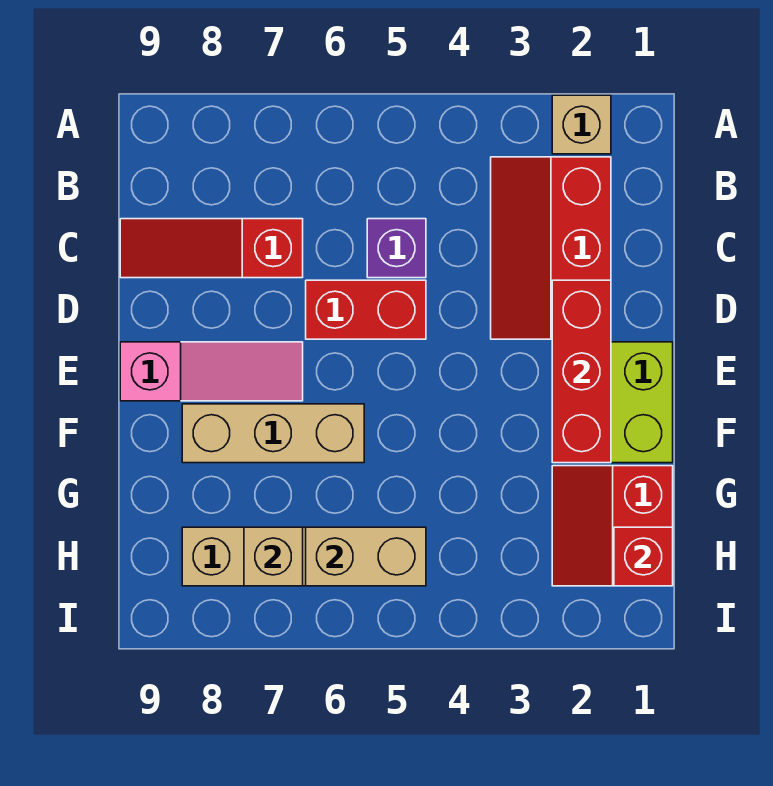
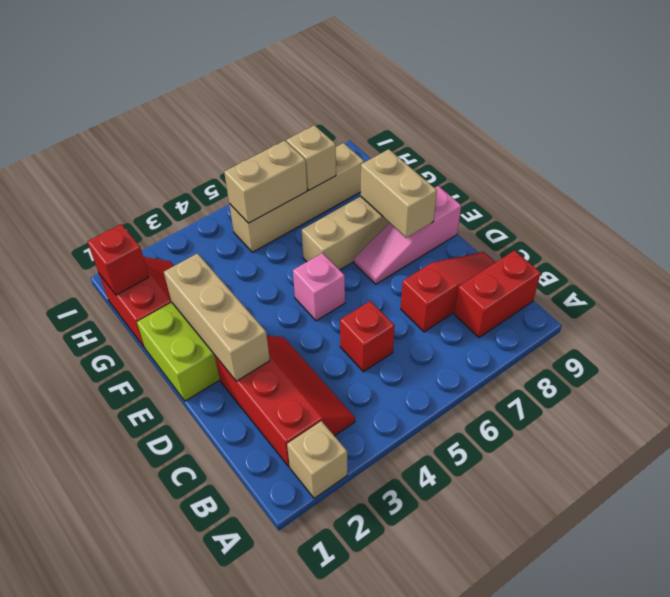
purple 1x1 brick [367,219,426,278] -> red 1x1 brick [340,301,395,372]
red 1x3 brick [552,280,611,463] -> tan 1x3 brick [164,253,270,381]
red 1x2 brick [306,280,426,339] -> red 1x2 brick moved to [454,251,541,338]
none -> pink 1x1 brick [293,253,345,321]
none -> tan 1x2 brick [361,149,437,238]

